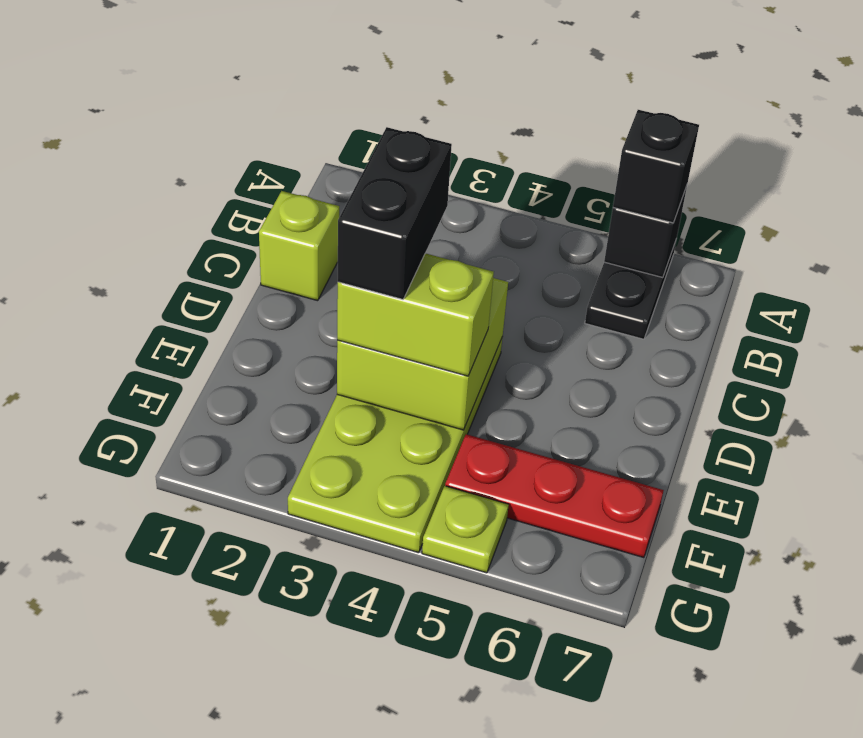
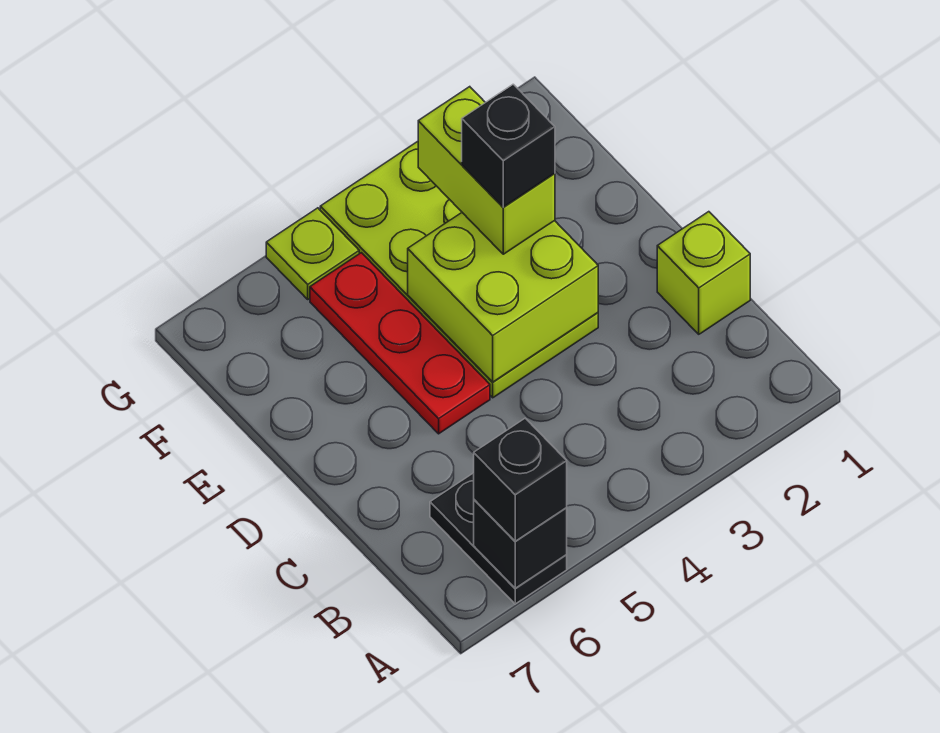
black 1x2 brick [338,127,452,299] -> black 1x1 brick [462,84,555,207]
lime 1x2 brick [337,253,494,376] -> lime 1x2 brick turned to [418,87,555,254]
red 1x3 plate [445,434,664,558] -> red 1x3 plate turned to [310,253,490,434]

